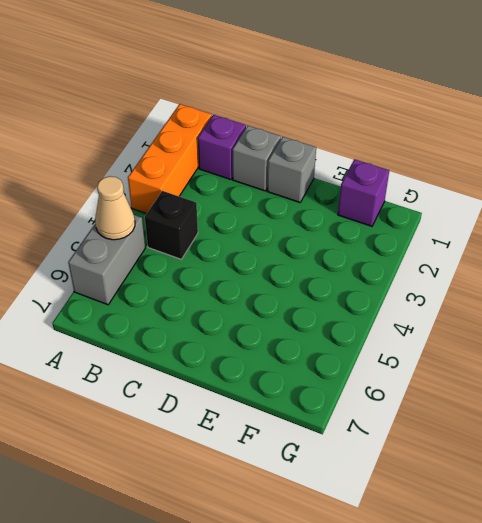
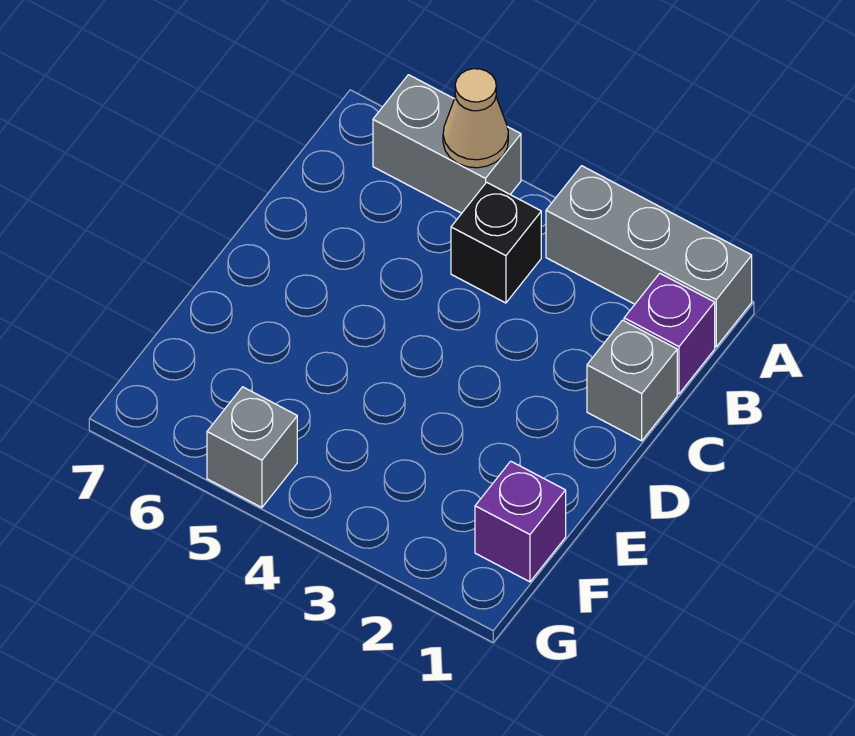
orange 1x3 brick [128,104,212,214] -> grey 1x3 brick [546,166,752,347]
grey 1x1 brick [267,137,316,202] -> grey 1x1 brick moved to [207,387,297,507]

